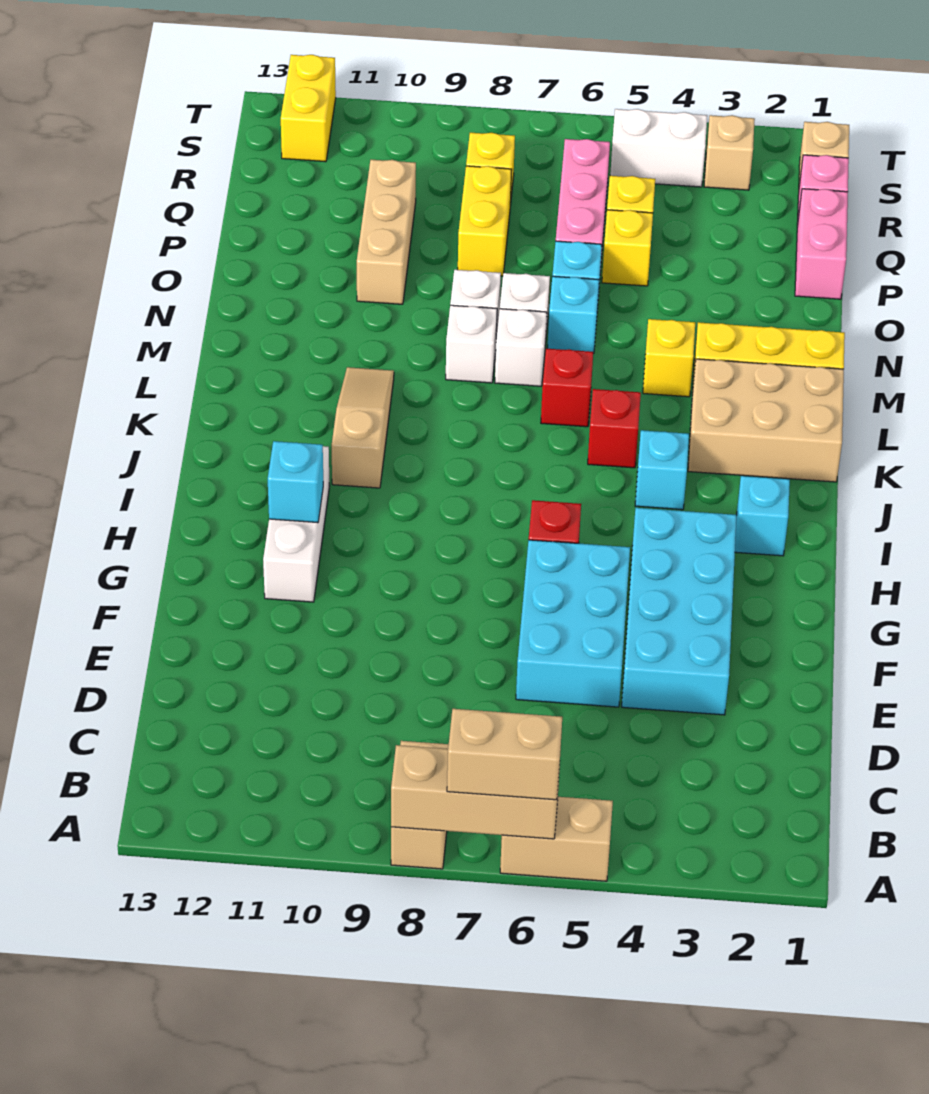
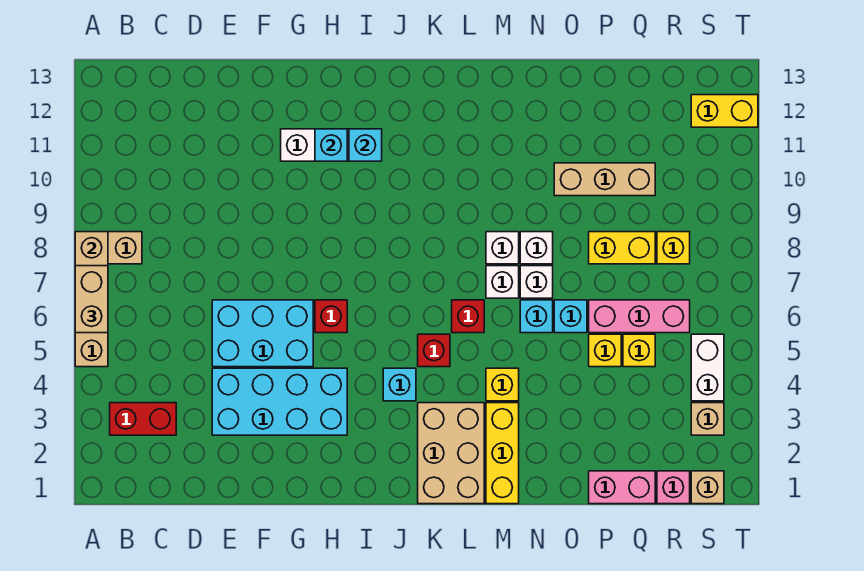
none -> red 1x2 brick [110,403,176,435]
cyan 1x1 brick [735,476,790,556] -> cyan 1x1 brick moved to [349,129,382,161]
tan 1x3 slope [331,367,394,488] -> none

